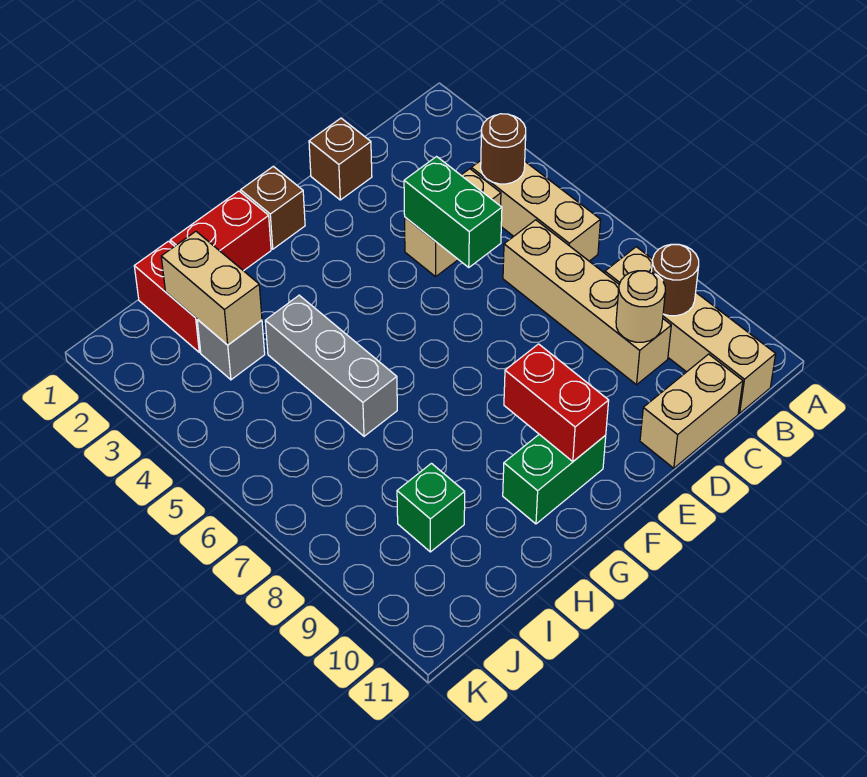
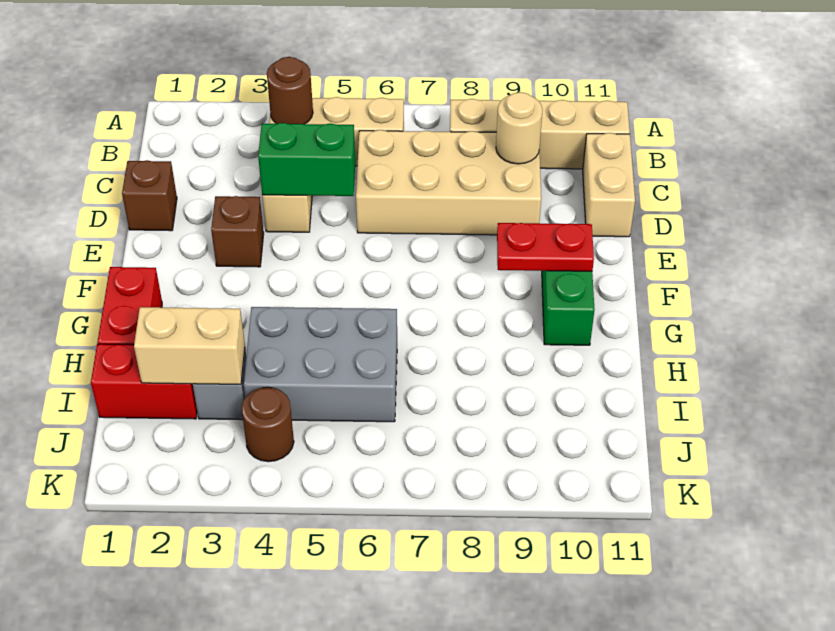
brown 1x1 round brick [651,244,699,316] -> brown 1x1 round brick moved to [242,387,294,462]
tan 1x4 brick [503,220,671,385] -> tan 2x4 brick [356,130,541,235]
brown 1x1 brick [241,166,305,249] -> brown 1x1 brick moved to [211,196,264,267]
red 1x2 brick [504,344,609,462] -> red 1x2 plate [497,223,594,271]
grey 1x3 brick [265,295,397,436] -> grey 2x3 brick [244,307,397,422]
green 1x1 brick [397,463,465,552] -> none

